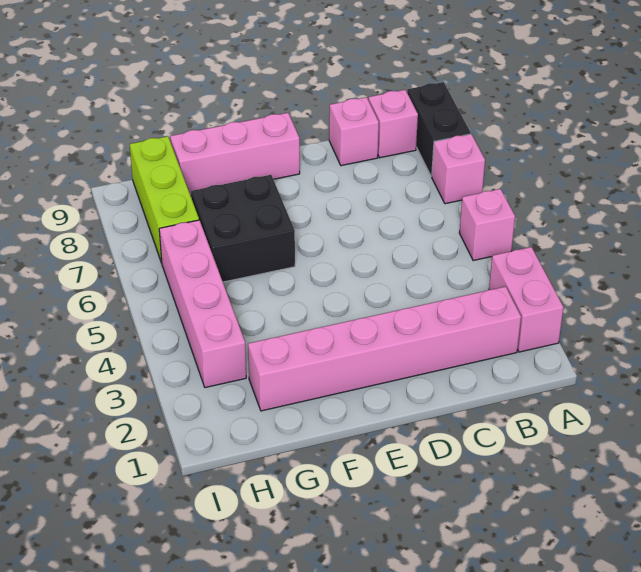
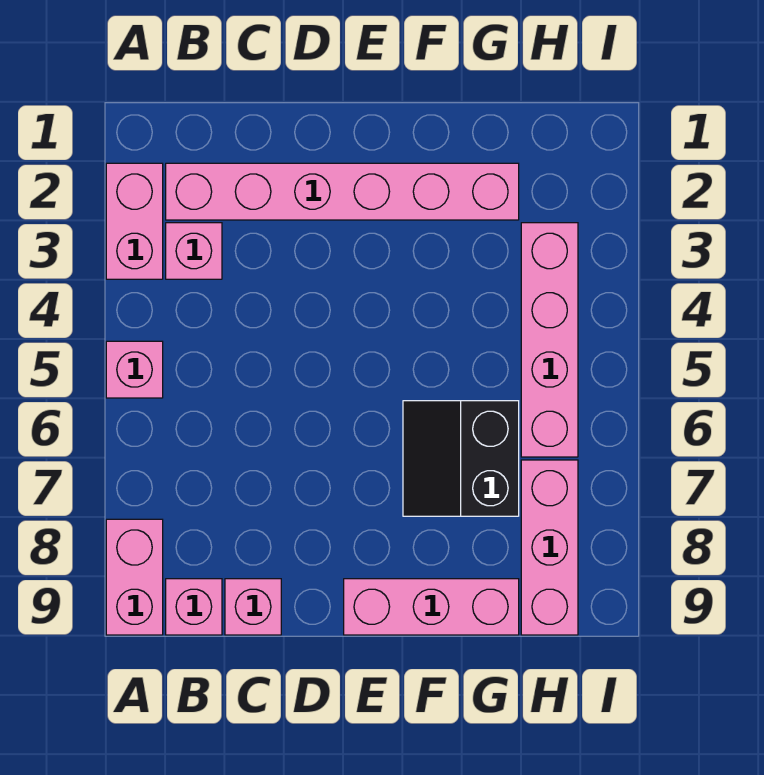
pink 1x1 brick [432,134,485,204] -> pink 1x1 brick moved to [166,223,222,279]
black 1x2 brick [407,82,471,176] -> pink 1x2 brick [106,519,163,635]
black 2x2 brick [191,175,295,282] -> black 2x2 slope [403,401,519,516]
lime 1x3 brick [130,136,199,263] -> pink 1x3 brick [521,460,578,635]

